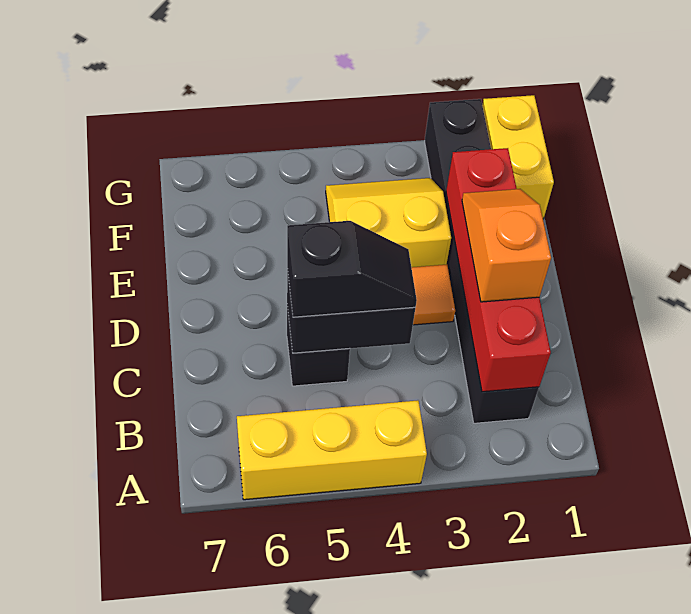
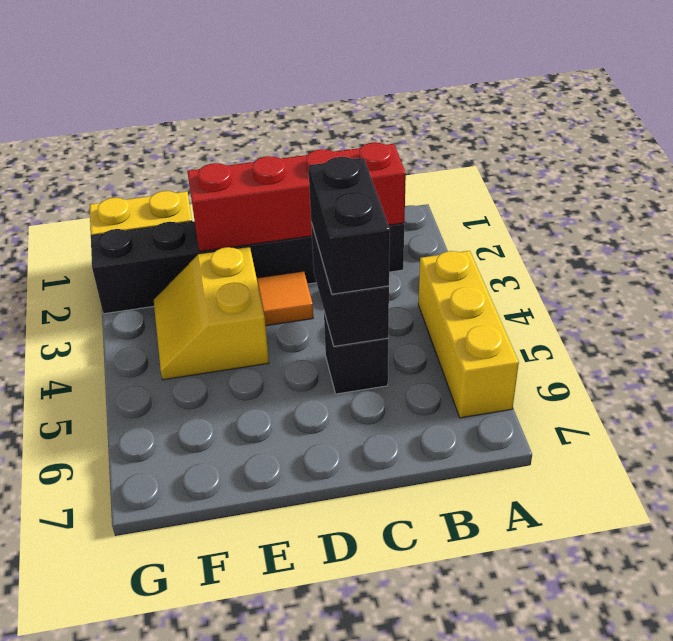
orange 1x2 slope [462,189,551,302] -> none
black 1x2 slope [287,221,417,317] -> black 1x2 brick [308,157,390,294]

